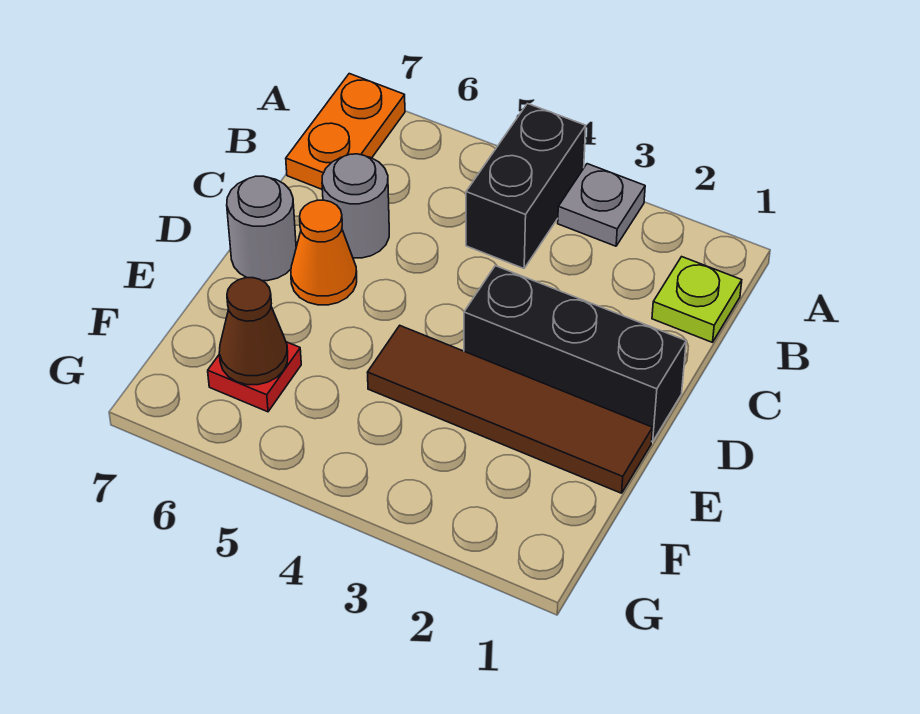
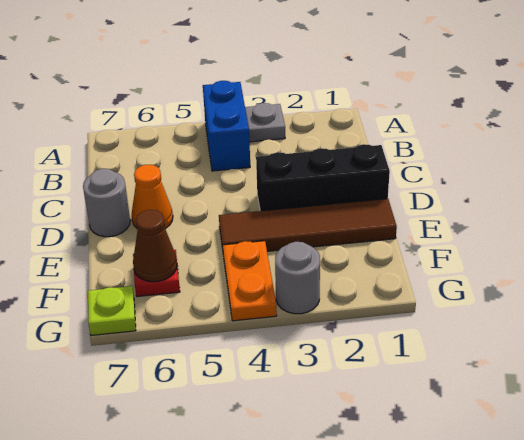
black 1x2 brick [466,104,586,268] -> blue 1x2 brick [203,81,250,171]
orange 1x2 plate [286,74,405,189] -> orange 1x2 plate moved to [223,241,277,321]
lime 1x1 plate [652,257,742,342] -> lime 1x1 plate moved to [88,286,136,336]
grey 1x1 round brick [322,154,389,258] -> grey 1x1 round brick moved to [275,242,320,314]

